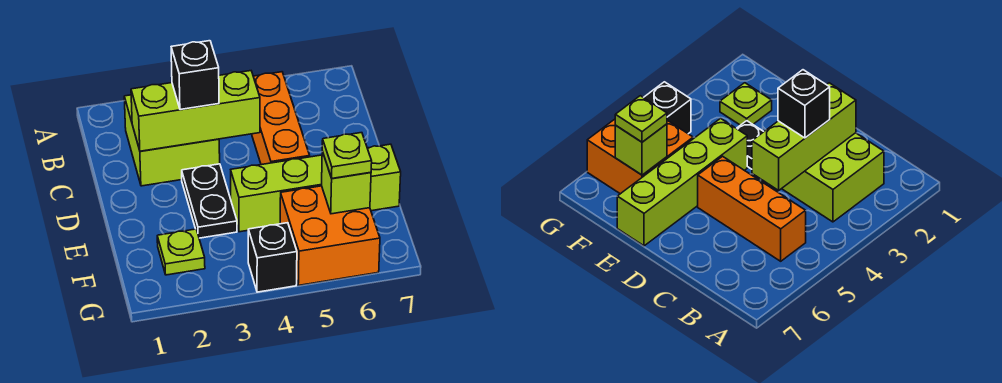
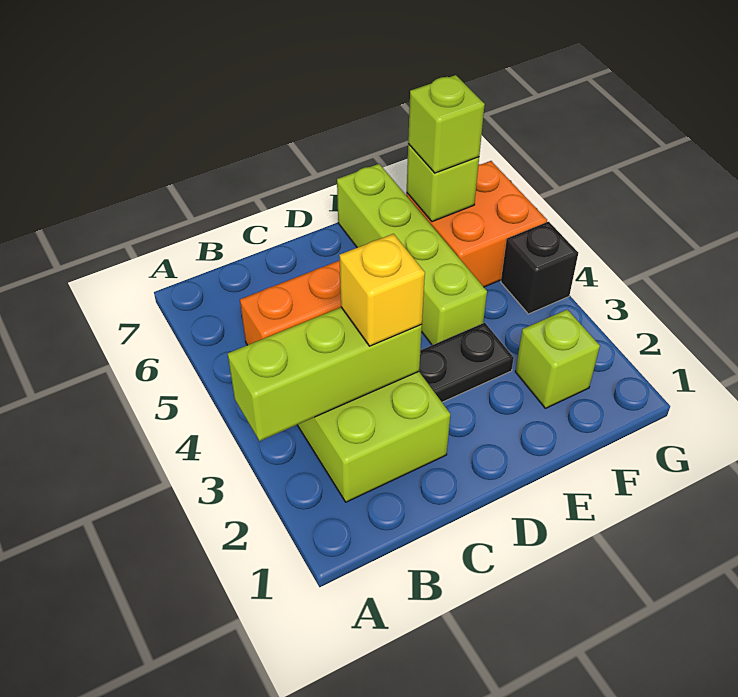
lime 1x3 brick [131,71,260,151] -> lime 1x3 brick turned to [228,307,422,441]
black 1x1 brick [171,41,219,110] -> yellow 1x1 brick [339,234,425,346]
lime 1x1 plate [157,229,205,275] -> lime 1x1 brick [515,309,600,408]
lime 1x1 plate [322,133,372,178] -> lime 1x1 brick [408,75,485,173]

